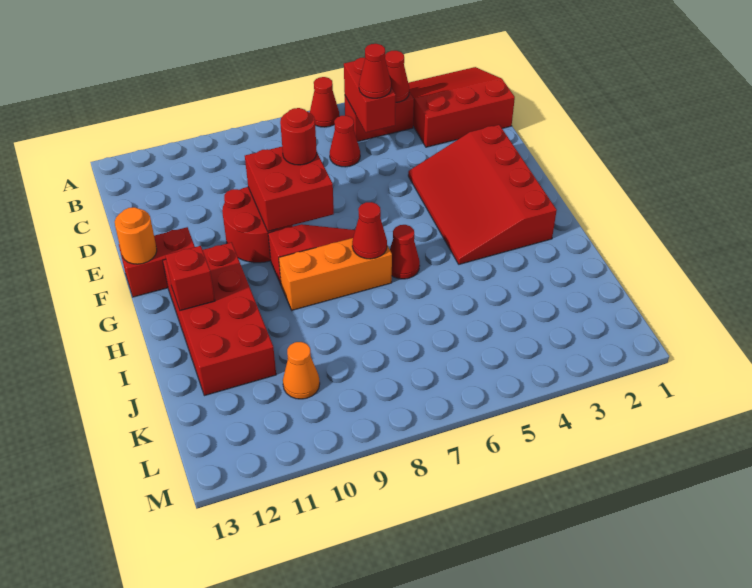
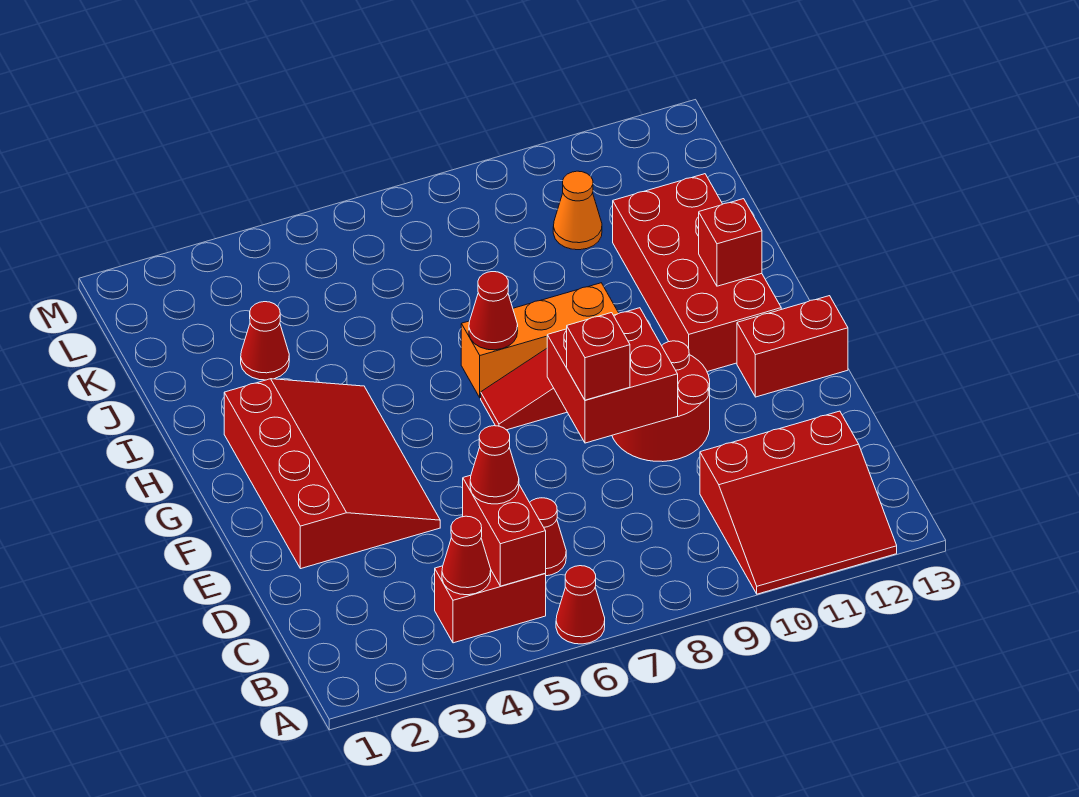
red 3x3 slope [408,67,515,147] -> red 3x3 slope moved to [700,411,897,594]
red 1x1 round brick [280,108,317,165] -> red 1x1 brick [567,313,630,400]
orange 1x1 round brick [115,207,157,264] -> none
red 1x1 cone [390,225,420,279] -> red 1x1 cone moved to [241,302,289,380]

